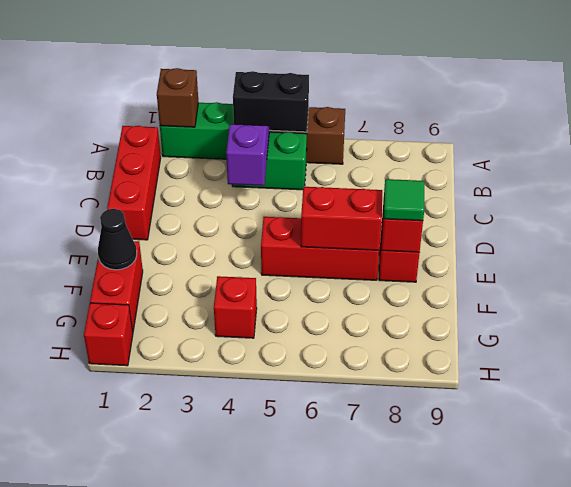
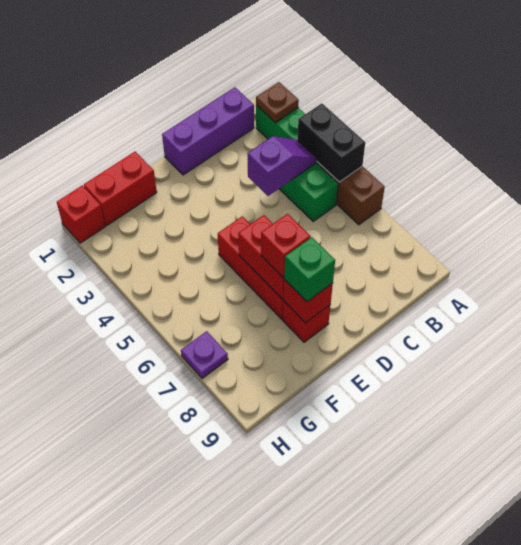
brown 1x1 brick [157,68,199,127] -> brown 1x1 plate [256,82,299,123]
red 1x3 brick [107,126,161,240] -> purple 1x3 brick [162,87,254,175]
green 1x1 tile [384,179,424,221] -> green 1x1 brick [284,237,335,302]
black 1x1 cone [98,209,137,270] -> none
red 1x1 brick [214,276,257,338] -> red 1x1 brick moved to [261,214,311,278]
none -> purple 1x1 plate [181,331,228,379]

